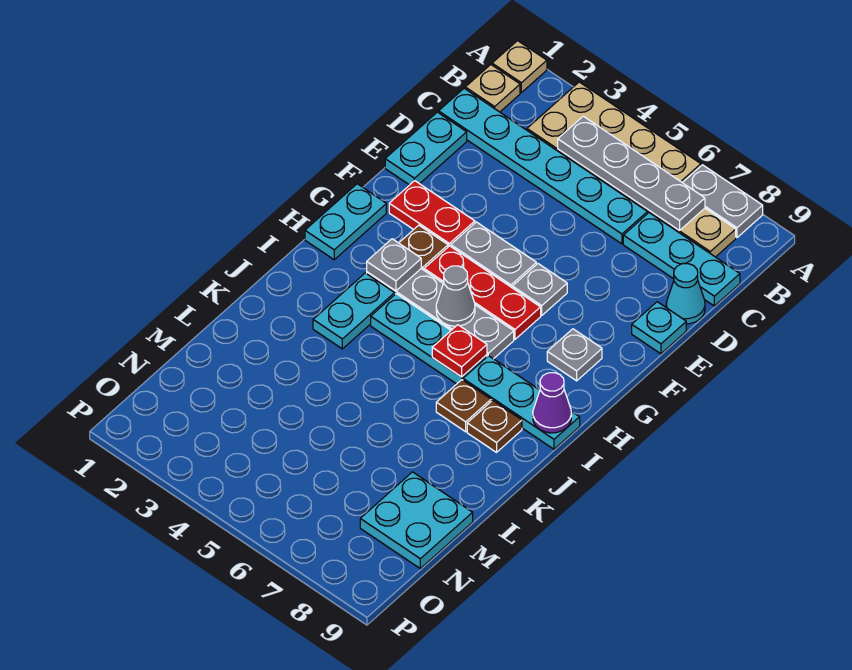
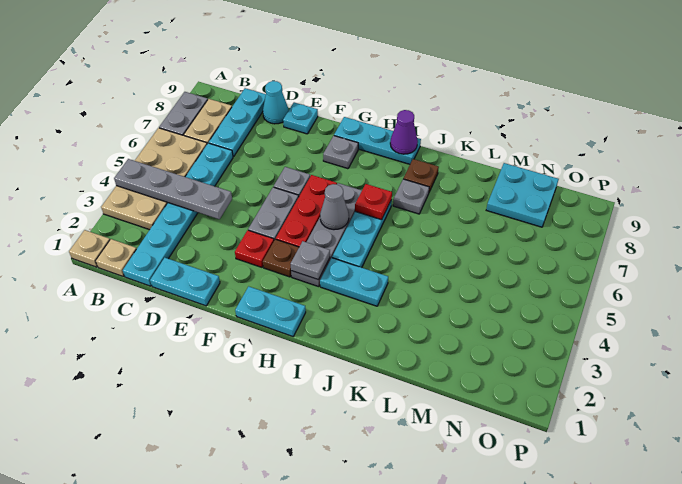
grey 1x4 plate [558,116,705,230] -> grey 1x4 plate turned to [114,159,232,219]
red 1x2 plate [389,181,475,247] -> red 1x1 plate [235,230,274,267]
cyan 1x3 plate [463,356,580,449] -> cyan 1x3 plate turned to [334,117,421,164]
brown 1x1 plate [436,380,491,432] -> grey 1x1 plate [393,179,429,214]

